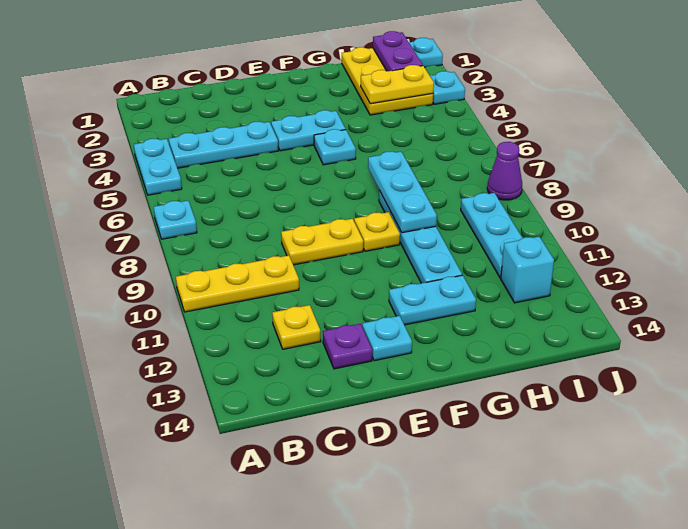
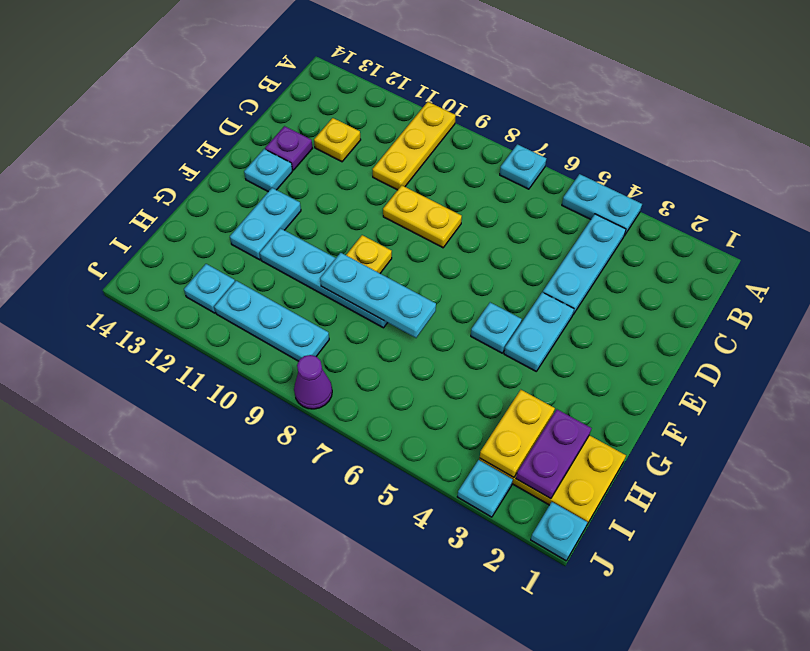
yellow 1x2 plate [281,219,363,265] -> yellow 1x2 plate turned to [383,185,462,248]
purple 1x2 plate [373,31,423,71] -> purple 1x2 plate turned to [516,409,591,499]
cyan 1x1 brick [501,237,554,303] -> cyan 1x1 plate [184,264,235,313]

